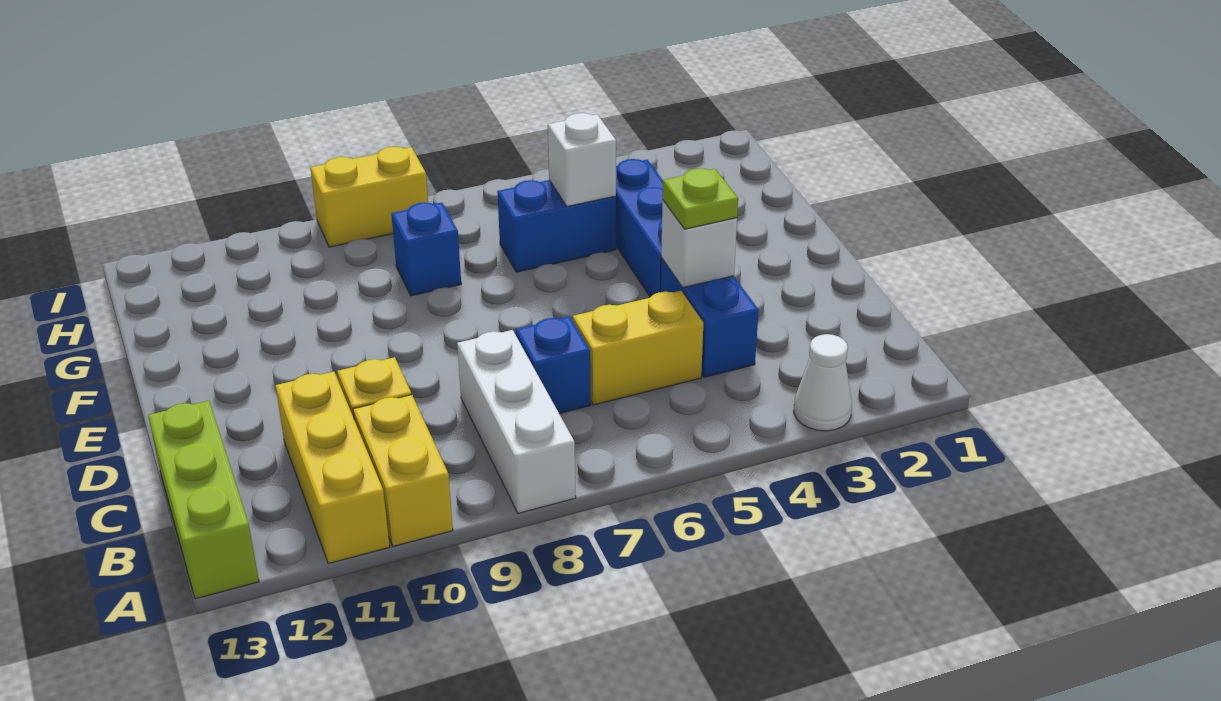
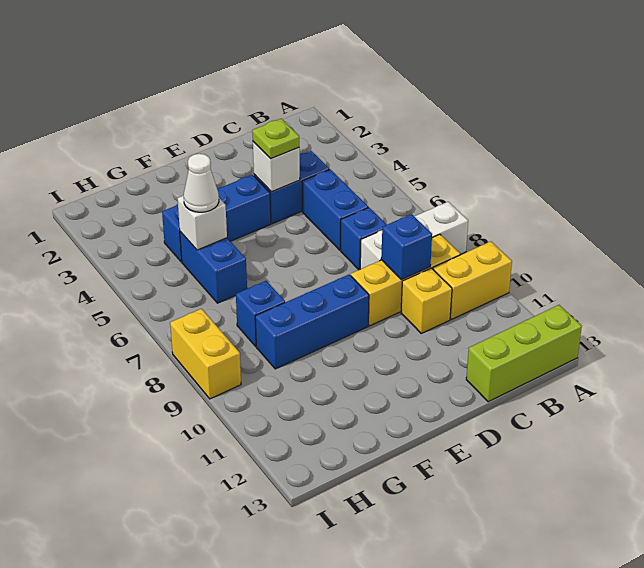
white 1x1 cone [794,334,852,431] -> white 1x1 cone moved to [184,154,219,212]
yellow 1x3 brick [275,371,390,564] -> yellow 1x3 brick moved to [351,234,460,326]
yellow 1x2 brick [573,291,703,405] -> blue 1x2 brick [302,169,368,250]
none -> blue 1x1 brick [381,214,432,280]
none -> blue 1x3 brick [255,275,369,369]

